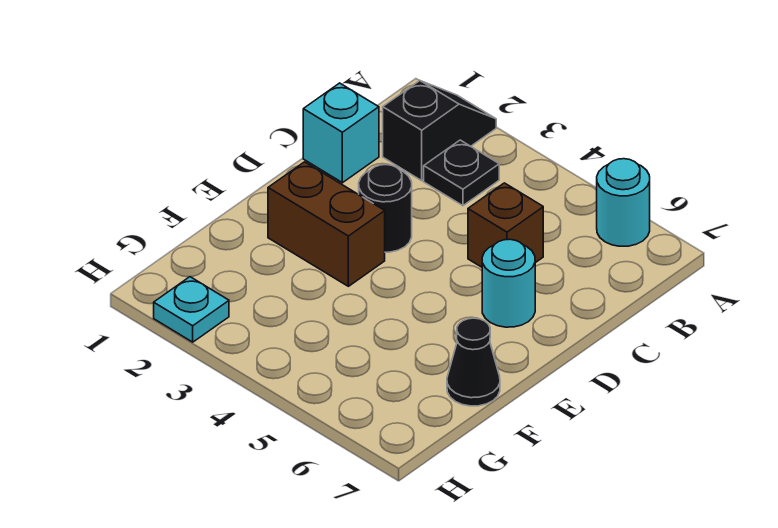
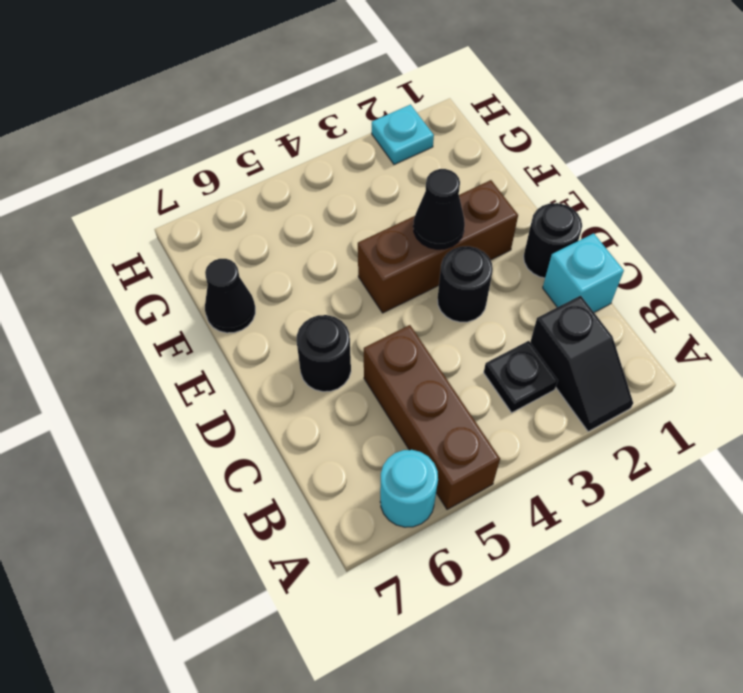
brown 1x1 brick [468,183,543,267] -> brown 1x3 brick [364,325,500,509]
none -> black 1x1 round brick [524,203,582,278]
cyan 1x1 round brick [482,239,535,327] -> black 1x1 round brick [297,315,351,392]
brown 1x2 brick [268,162,385,286] -> brown 1x3 brick [358,180,518,313]
none -> black 1x1 cone [413,169,465,249]

